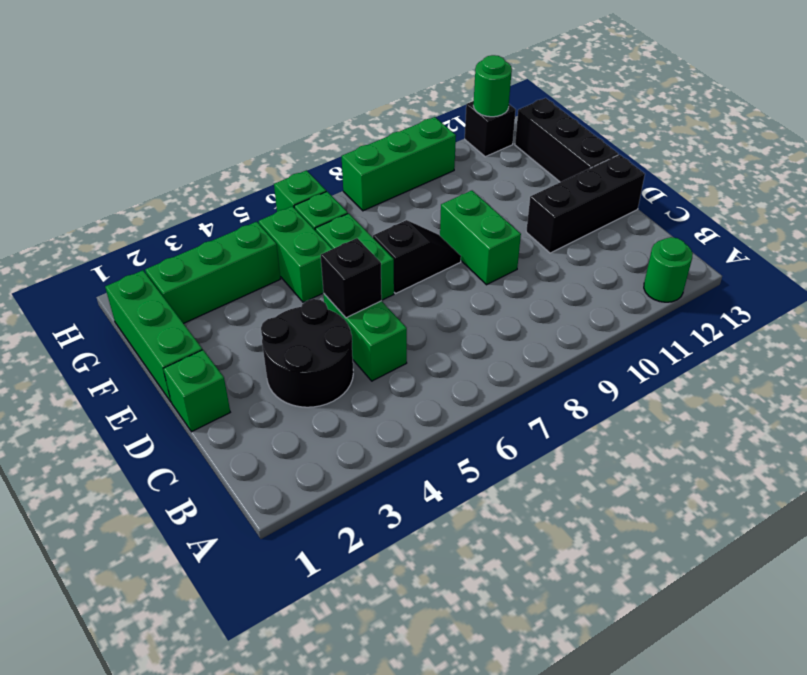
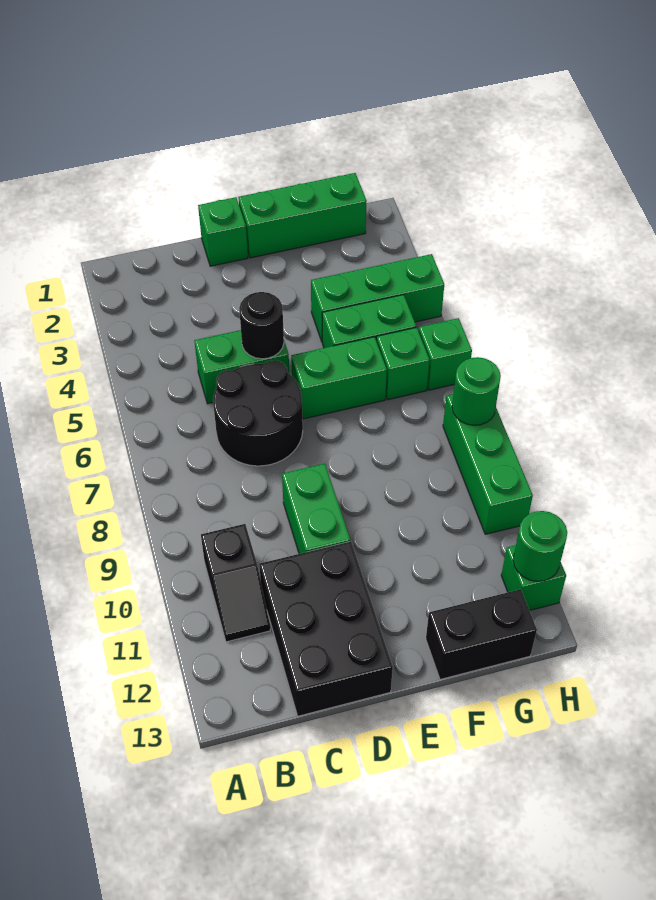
green 1x1 round brick [644,237,693,302] -> green 1x1 round brick moved to [452,357,501,425]
black 2x2 round brick [261,299,353,407] -> black 2x2 round brick moved to [213,360,303,466]
black 1x1 brick [321,238,382,318] -> black 1x1 round brick [239,292,284,359]
green 1x2 brick [440,191,521,285] -> green 1x2 brick turned to [282,464,350,554]
black 1x3 brick [526,155,645,253] -> black 2x3 brick [259,541,393,716]
black 1x2 slope [373,220,461,293] -> black 1x2 slope moved to [201,524,270,642]
black 1x3 brick [515,98,618,182] -> black 1x2 brick [426,589,537,679]
green 1x3 brick [145,222,280,323] -> green 1x3 brick turned to [311,254,444,343]
black 1x1 brick [465,101,516,157] -> green 1x1 brick [501,545,566,611]

